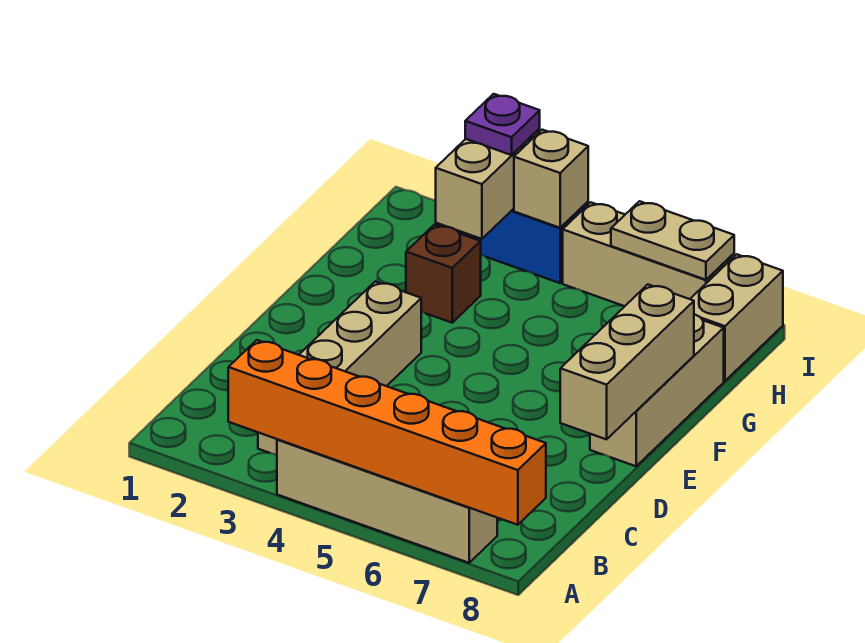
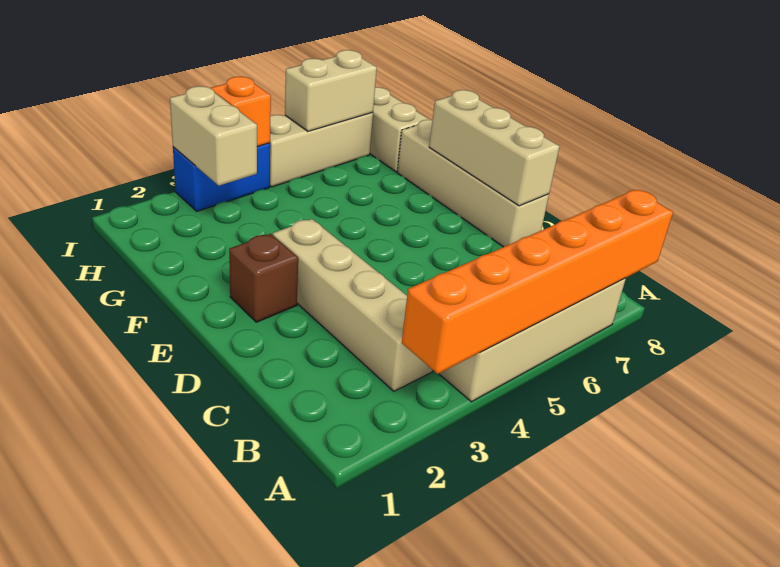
tan 1x3 brick [590,314,724,466] -> tan 1x4 brick [397,120,549,247]
brown 1x1 brick [406,225,481,323] -> brown 1x1 brick moved to [229,234,298,322]
purple 1x1 plate [465,94,540,155] -> none
tan 1x1 brick [514,130,588,228] -> orange 1x1 brick [211,77,271,146]
tan 1x2 plate [611,201,734,280] -> tan 1x2 brick [285,50,377,131]

